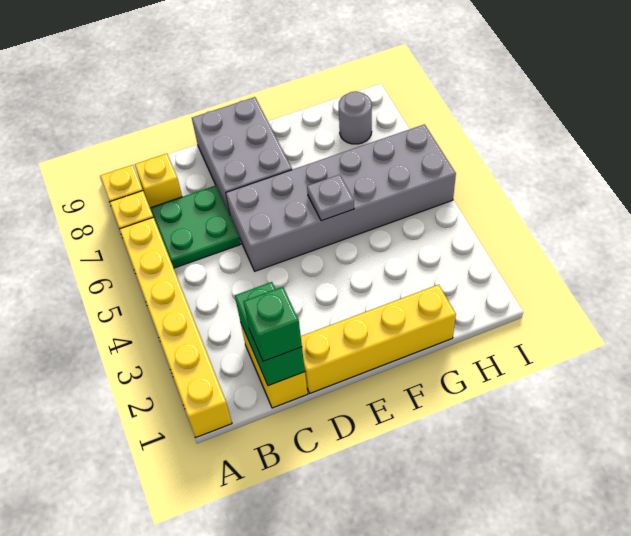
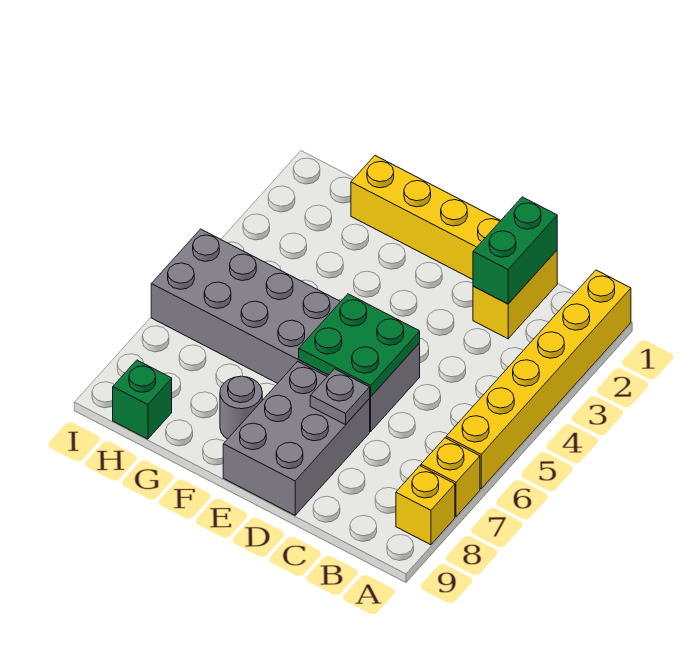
green 2x2 plate [150,186,240,268] -> green 2x2 plate moved to [299,294,420,397]
yellow 1x1 brick [135,154,182,208] -> none
green 1x1 brick [243,287,302,361] -> green 1x1 brick moved to [113,360,172,439]
grey 1x1 plate [307,175,354,221] -> grey 1x1 plate moved to [310,369,370,425]
grey 1x1 round brick [339,91,372,144] -> grey 1x1 round brick moved to [220,376,262,439]

